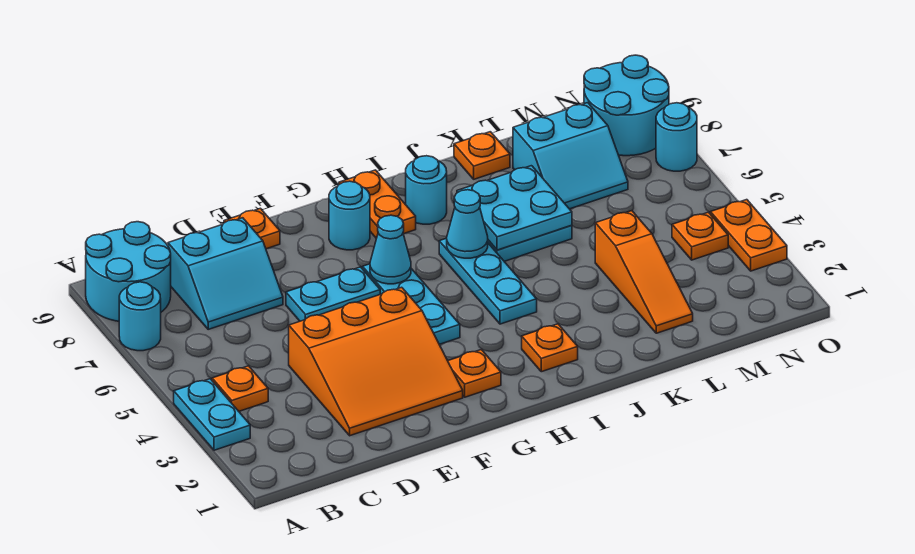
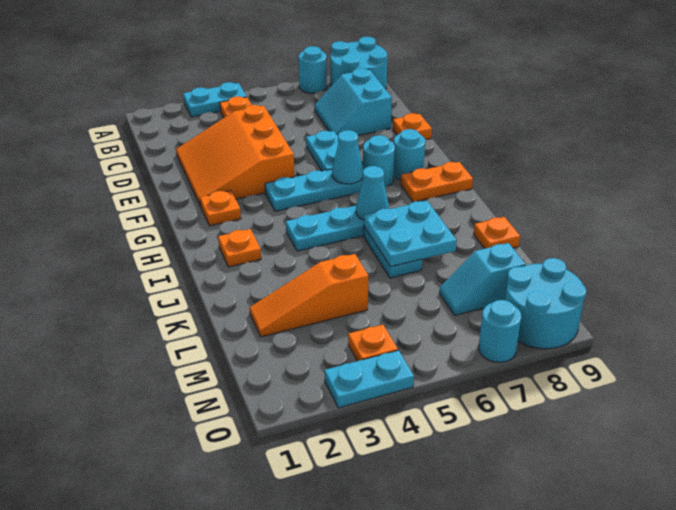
cyan 1x1 round brick [406,156,447,224] -> cyan 1x1 round brick moved to [363,135,395,187]
cyan 2x2 slope [513,103,628,209] -> cyan 1x2 slope [439,243,526,315]
orange 1x2 plate [710,200,787,271] -> cyan 1x2 plate [324,350,414,408]

